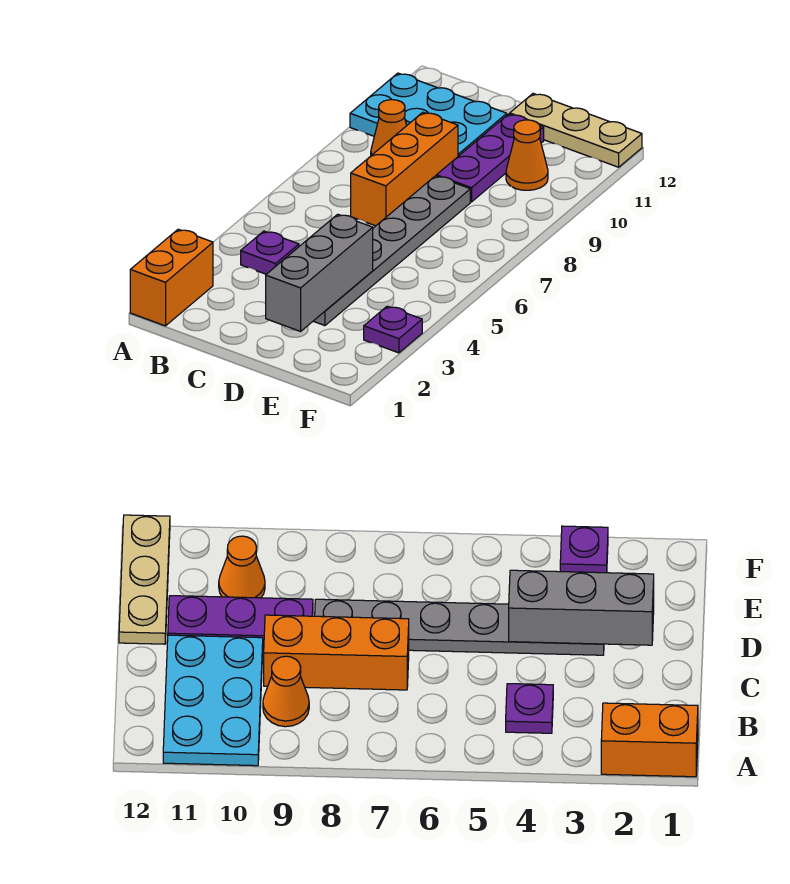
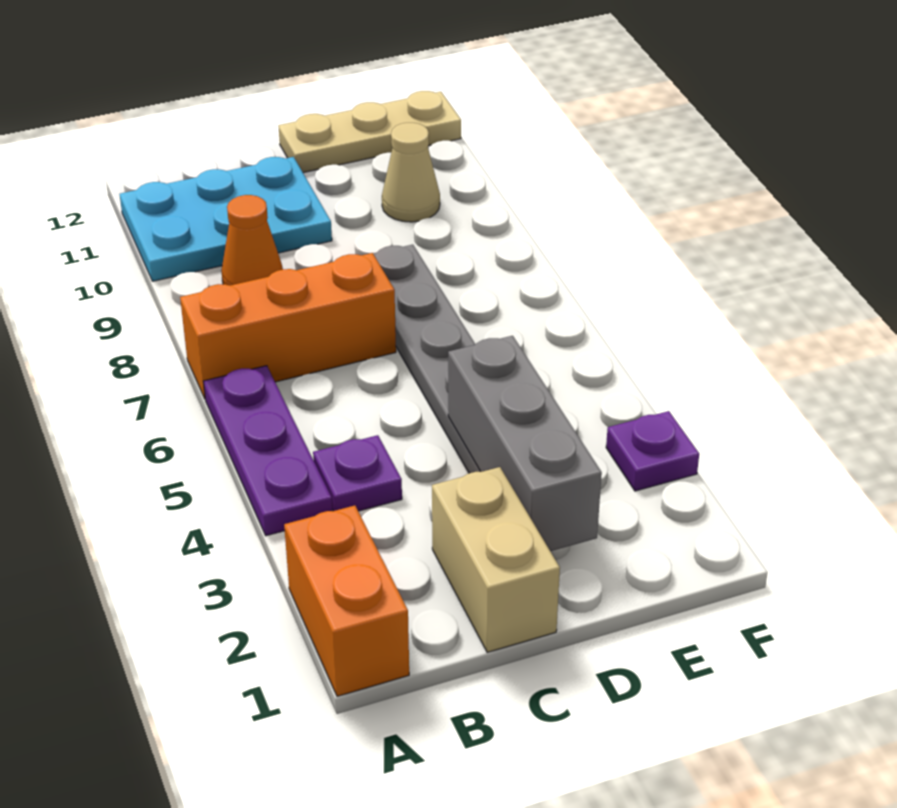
none -> tan 1x2 brick [432,467,560,652]
orange 1x3 brick [351,112,458,226] -> orange 1x3 brick turned to [180,253,396,398]
purple 1x3 plate [436,114,544,202] -> purple 1x3 plate moved to [204,366,332,536]
orange 1x1 cone [506,120,548,190] -> tan 1x1 cone [382,123,440,222]

